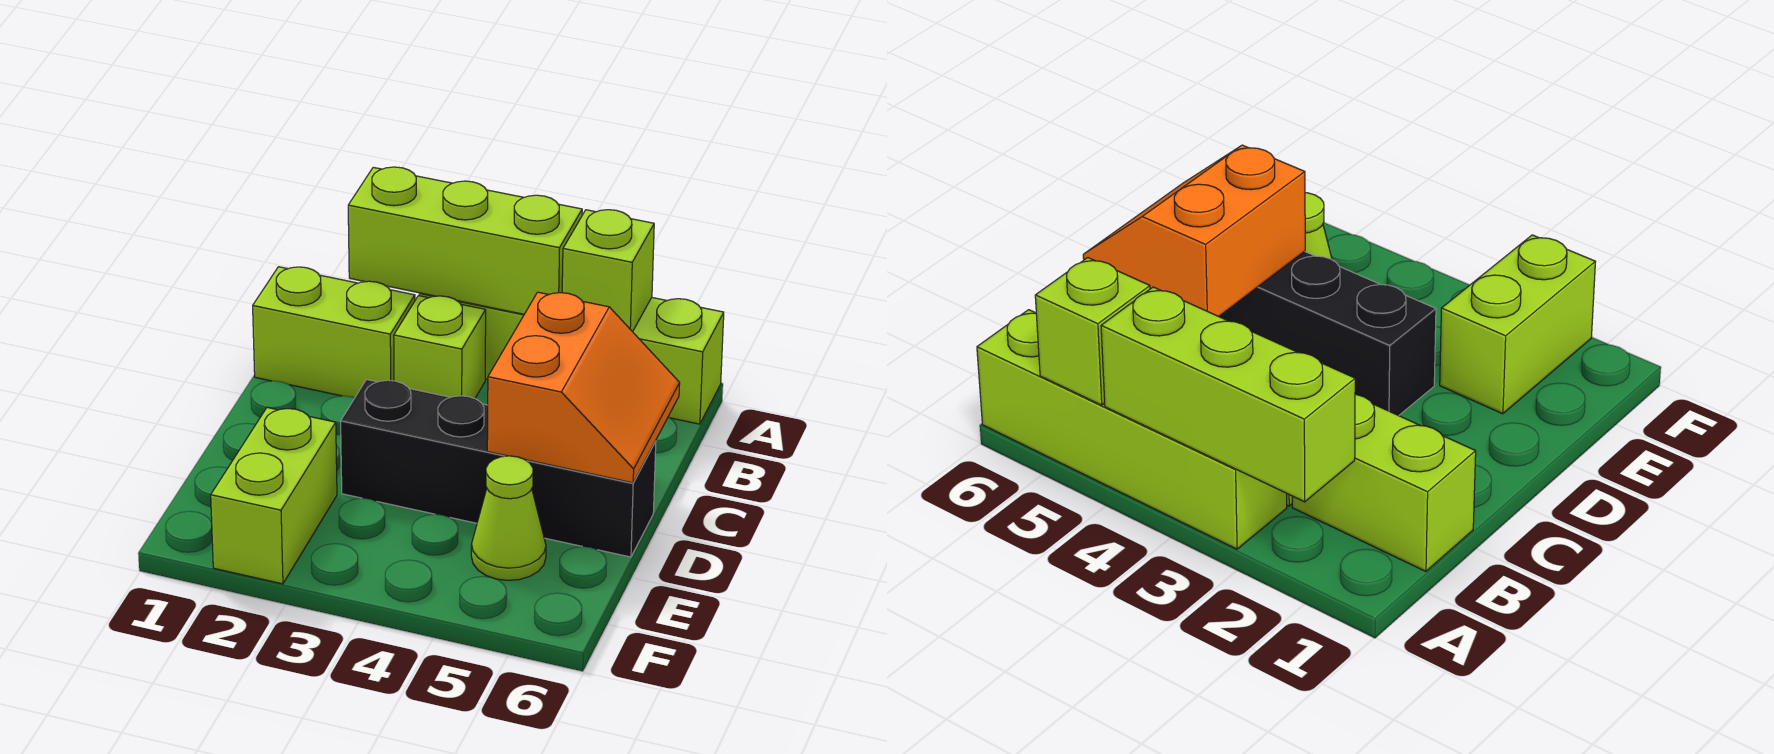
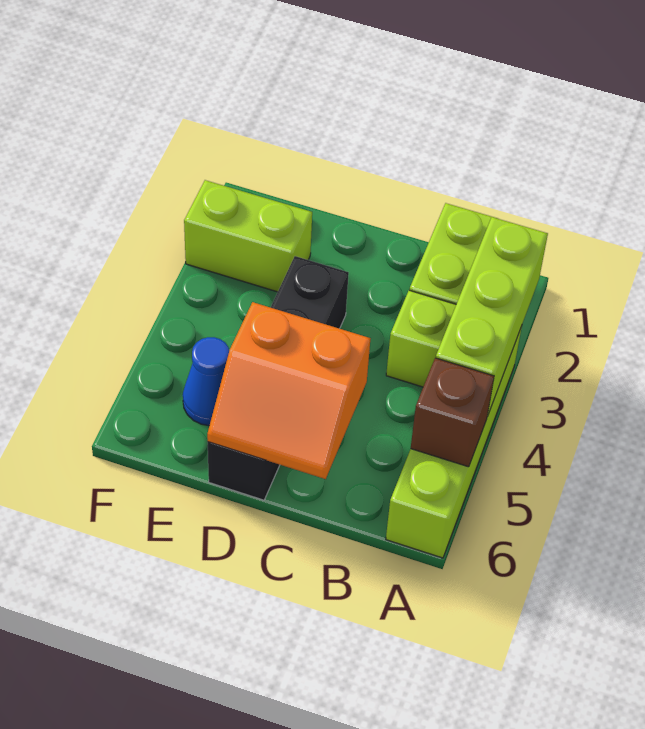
lime 1x1 brick [562,210,654,332] -> brown 1x1 brick [411,358,494,467]
lime 1x1 cone [471,456,546,580] -> blue 1x1 cone [183,337,229,426]

